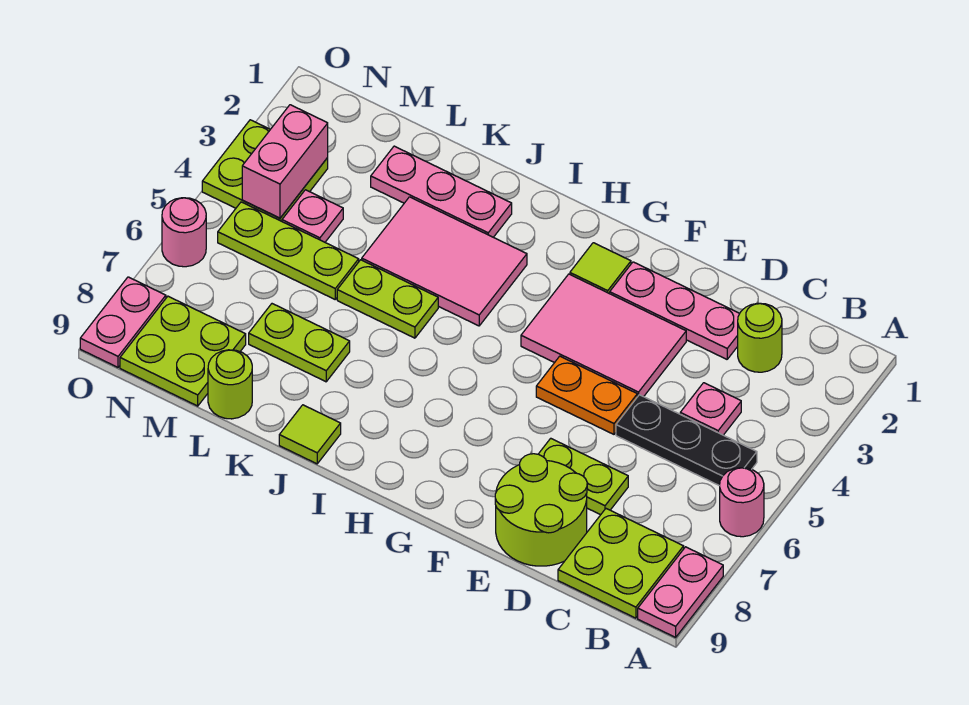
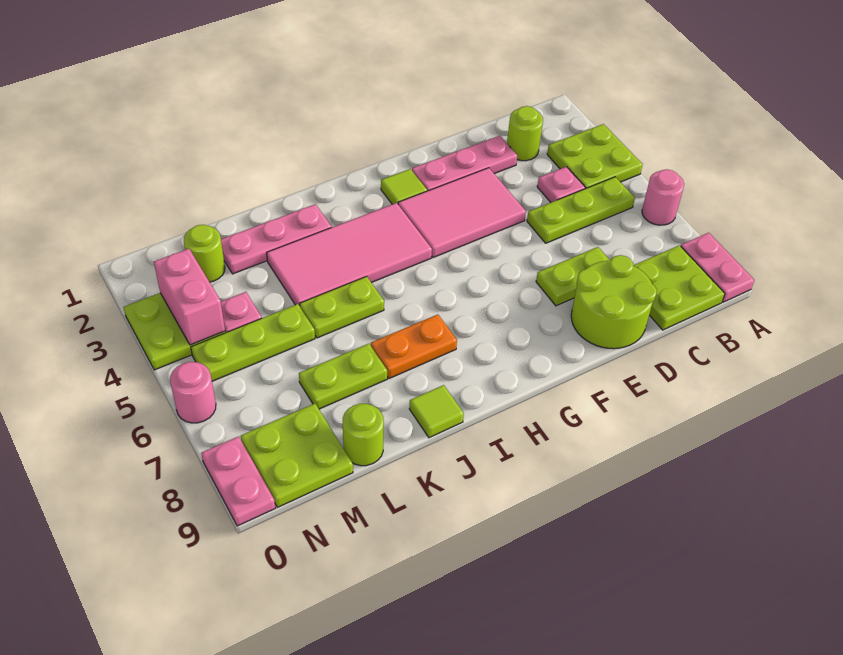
none -> lime 2x2 plate [547,124,643,189]
black 1x3 plate [616,395,757,486] -> lime 1x3 plate [527,177,635,243]
orange 1x2 plate [536,356,637,434] -> orange 1x2 plate moved to [371,315,457,379]
pink 2x3 tile [362,197,527,326] -> pink 2x4 tile [267,203,432,306]
none -> lime 1x1 round brick [184,225,225,282]

